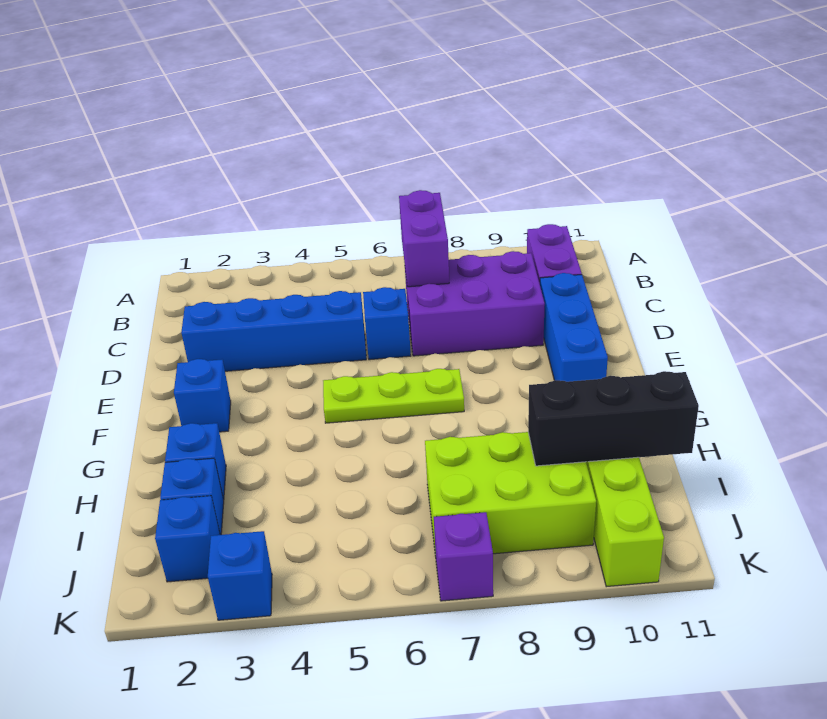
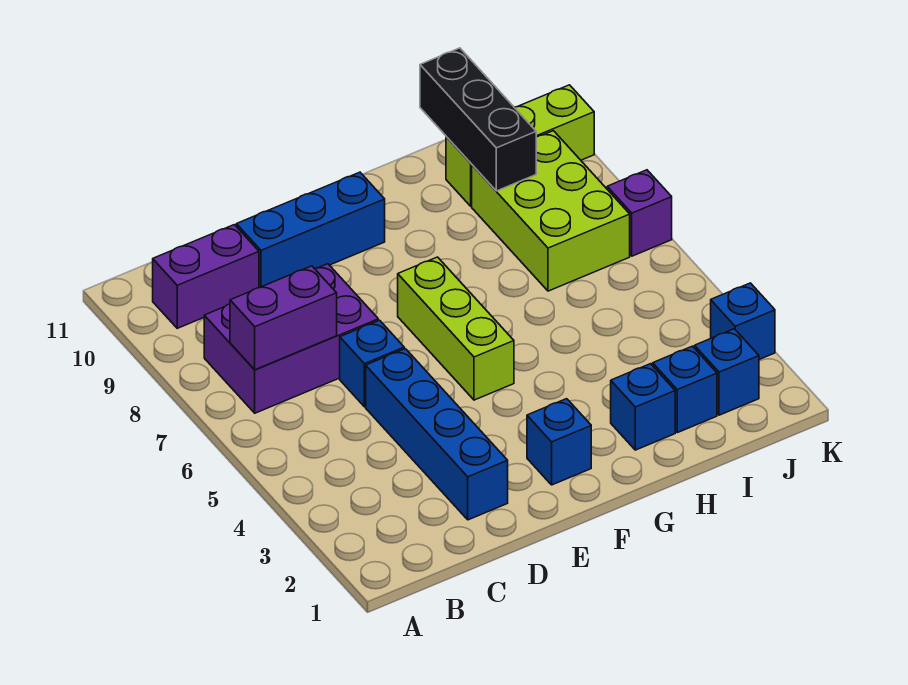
purple 2x3 brick [405,251,545,356] -> purple 2x3 brick turned to [204,264,378,413]
lime 1x3 plate [323,369,464,423] -> lime 1x3 brick [398,257,514,400]

